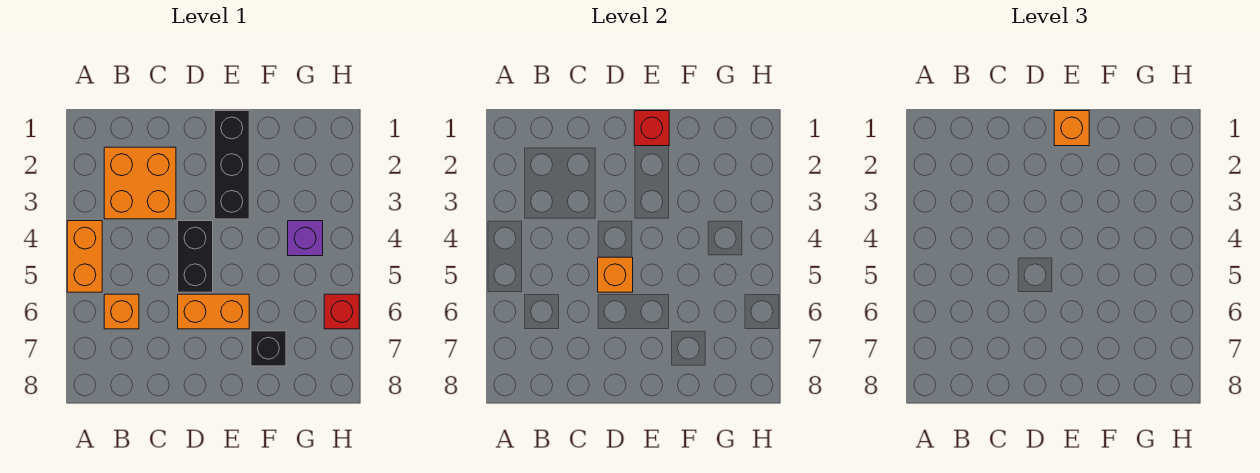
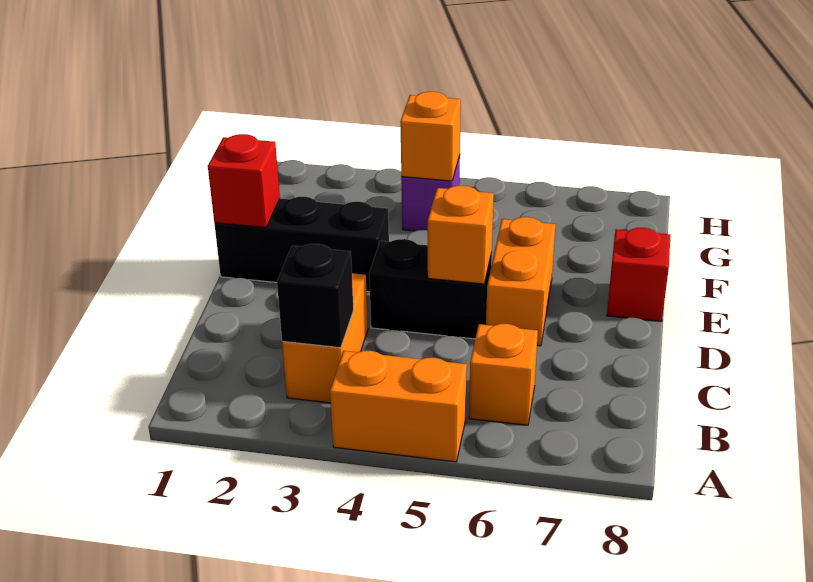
orange 2x2 brick [104,147,176,219] -> orange 1x2 brick [282,273,368,403]
orange 1x1 brick [1054,111,1089,146] -> orange 1x1 brick moved to [400,92,461,181]
black 1x1 brick [251,331,286,366] -> black 1x1 brick moved to [277,244,353,348]
red 1x1 brick [324,294,359,329] -> red 1x1 brick moved to [607,228,670,322]

